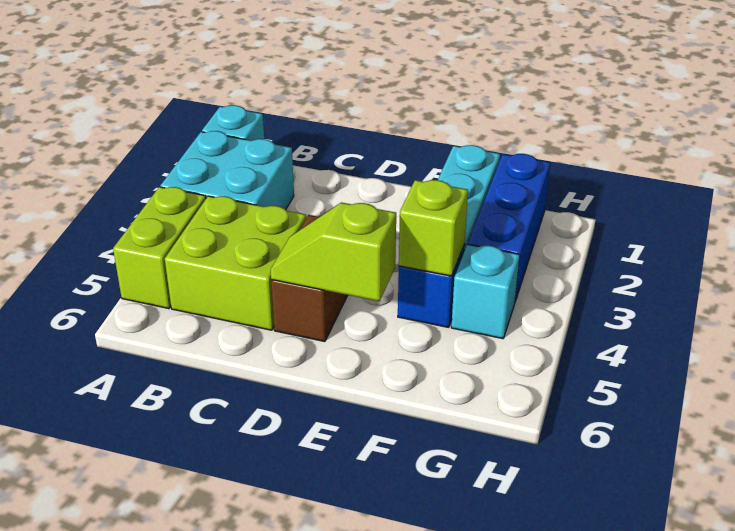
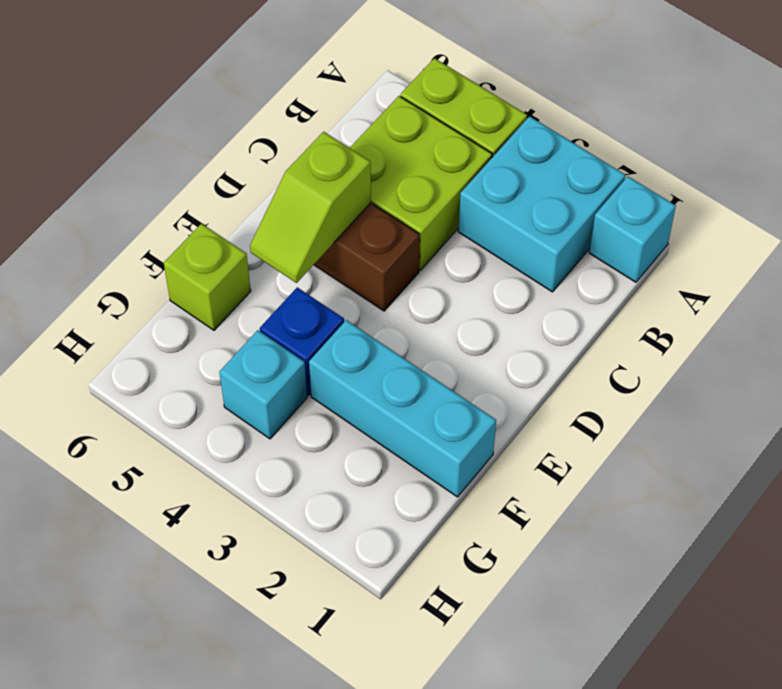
lime 1x2 slope [271,202,396,301] -> lime 1x2 slope turned to [250,132,371,283]
lime 1x1 brick [399,180,468,276] -> lime 1x1 brick moved to [164,224,251,330]
blue 1x3 brick [468,154,550,301] -> none

